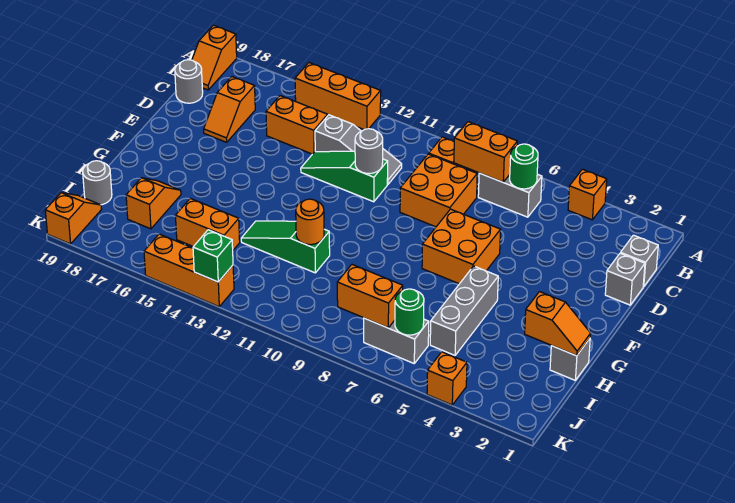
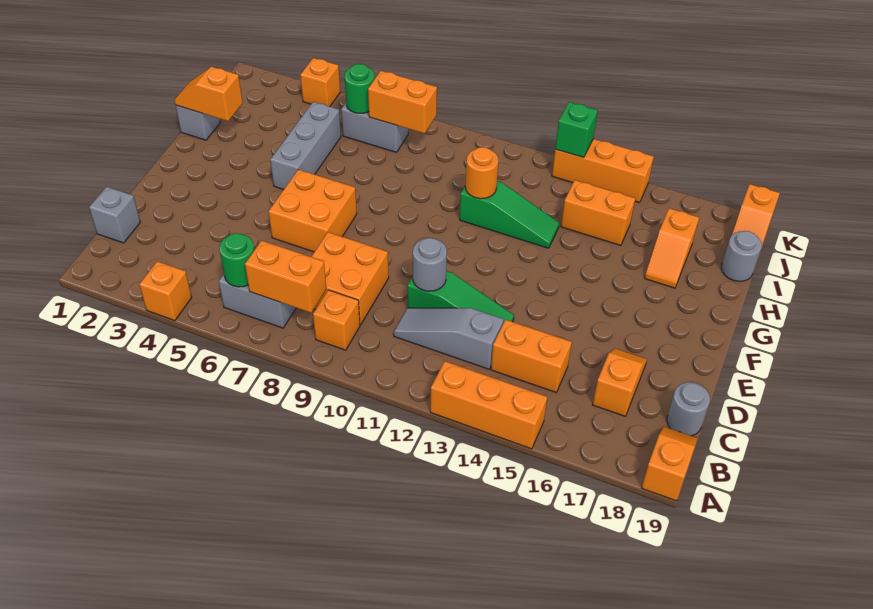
grey 1x1 brick [605,253,645,305] -> none

